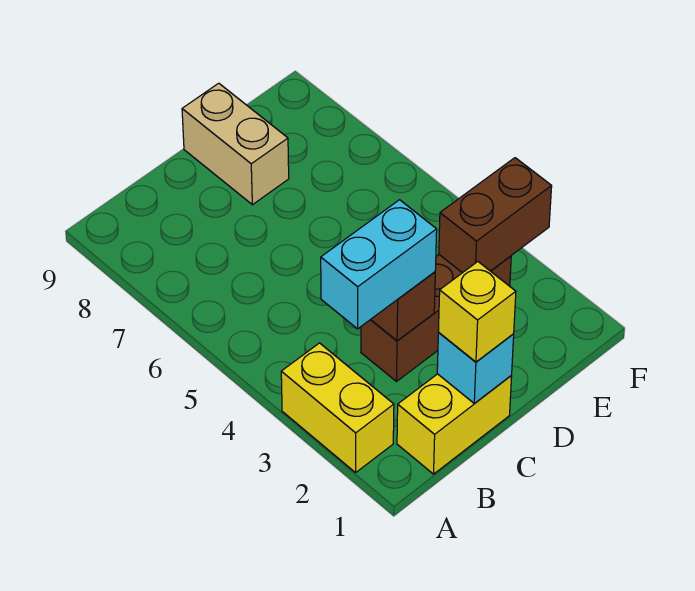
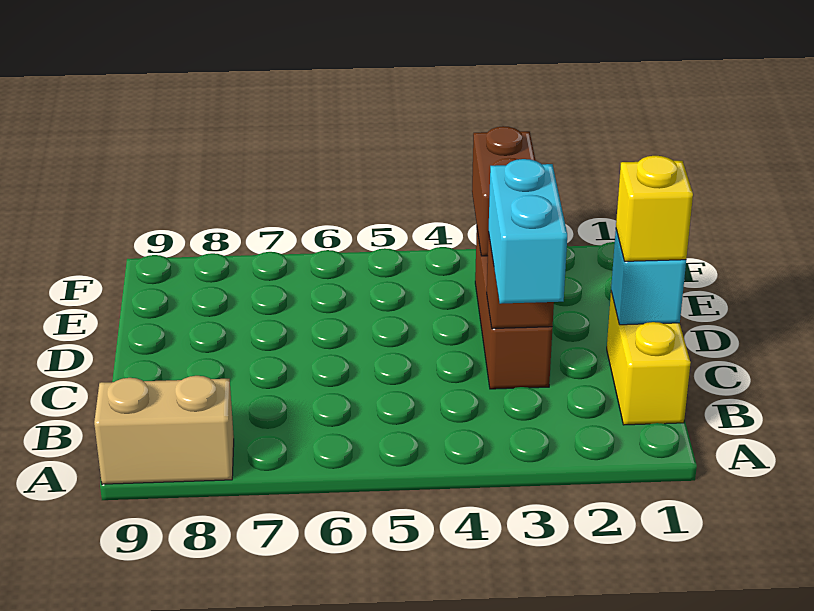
yellow 1x2 brick [281,343,394,473] -> none
tan 1x2 brick [182,83,289,205] -> tan 1x2 brick moved to [94,376,234,484]

